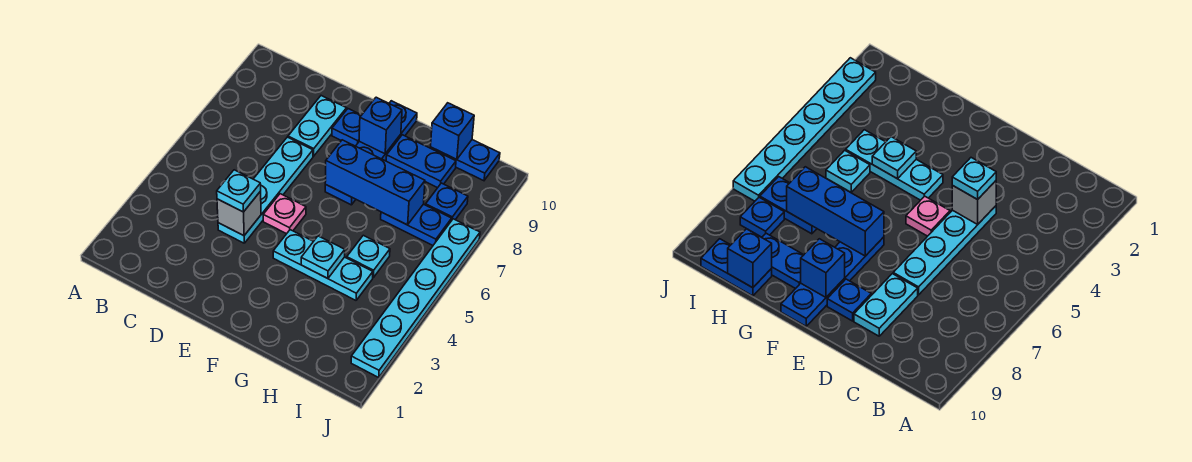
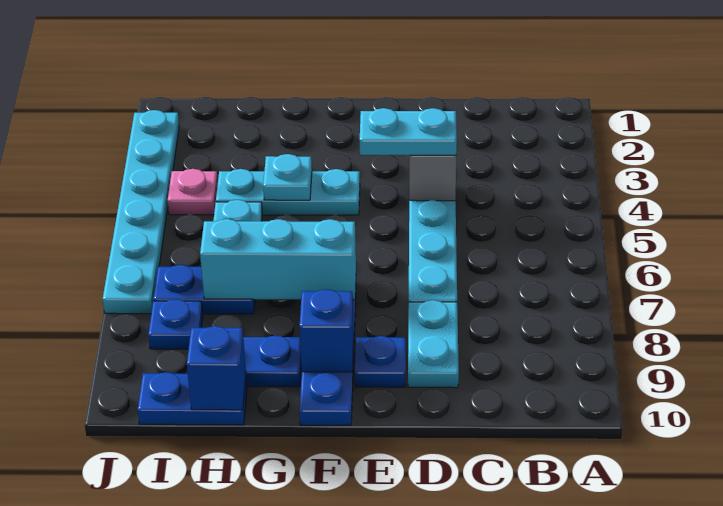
cyan 1x1 plate [217,170,261,212] -> cyan 1x2 plate [360,108,457,156]
pink 1x1 plate [263,194,306,234] -> pink 1x1 plate moved to [168,169,218,215]
blue 1x3 brick [325,140,425,225] -> cyan 1x3 brick [200,219,356,300]

